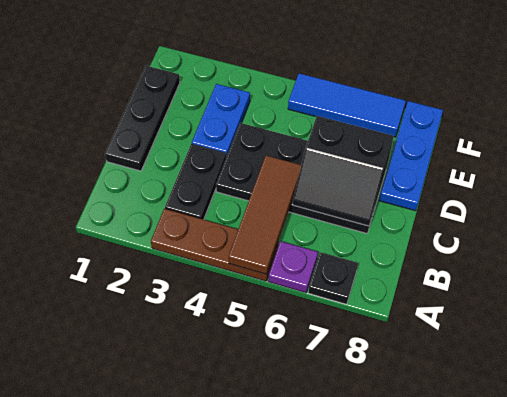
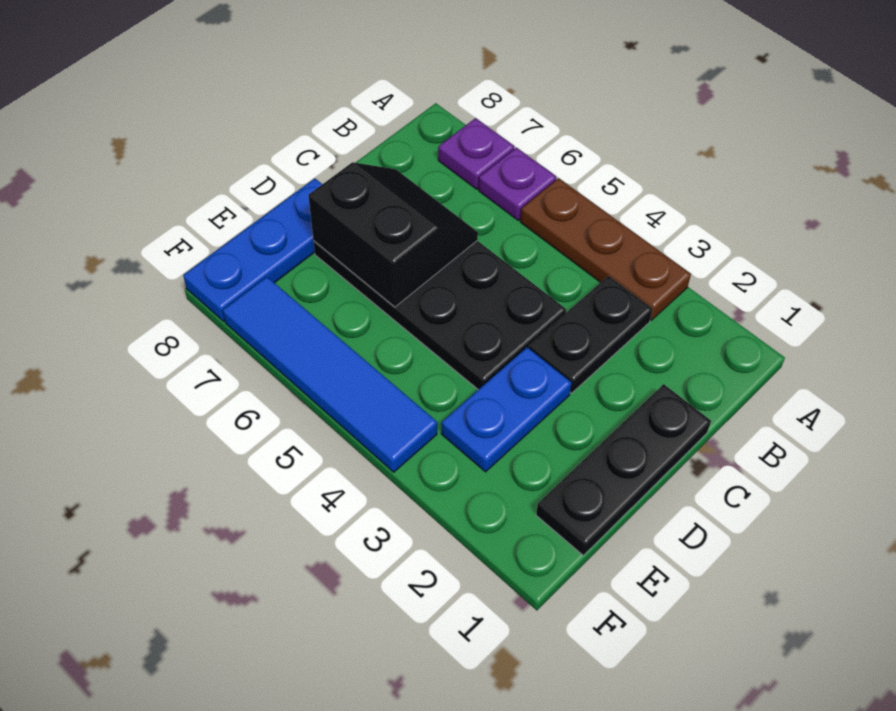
brown 1x3 tile [228,156,301,274] -> none
black 1x1 plate [308,252,358,304] -> purple 1x1 plate [438,118,514,189]
blue 1x3 tile [288,73,406,137] -> blue 1x4 tile [223,277,437,472]

